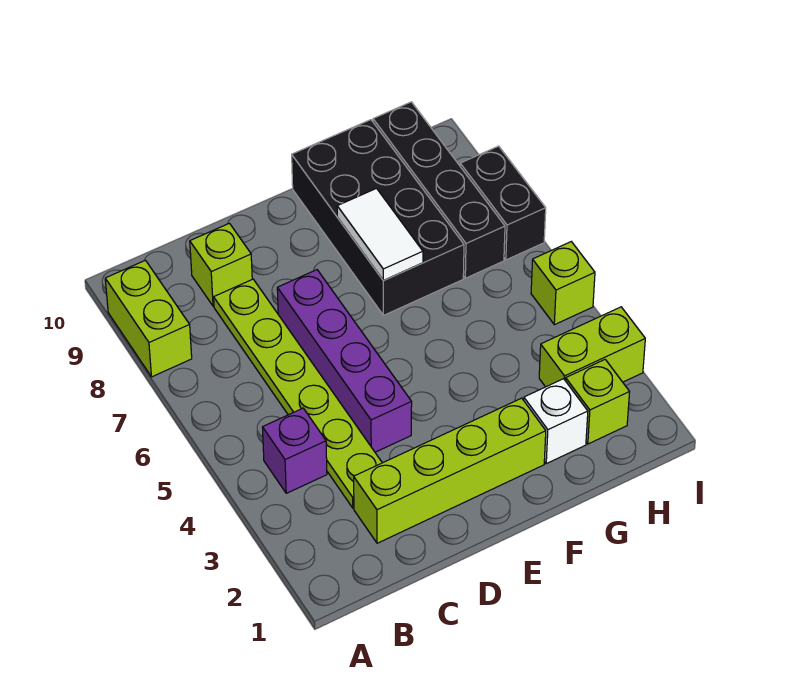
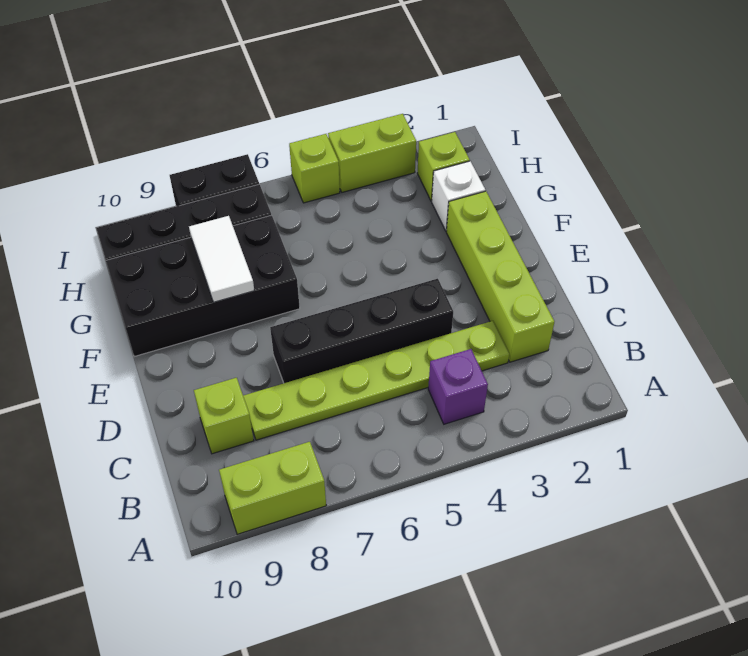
purple 1x4 brick [277,270,412,452] -> black 1x4 brick [270,279,453,383]
white 1x2 tile [337,189,423,281] -> white 1x2 tile turned to [189,216,254,302]
lime 1x2 brick [539,307,645,387] -> lime 1x2 brick turned to [328,114,416,192]

